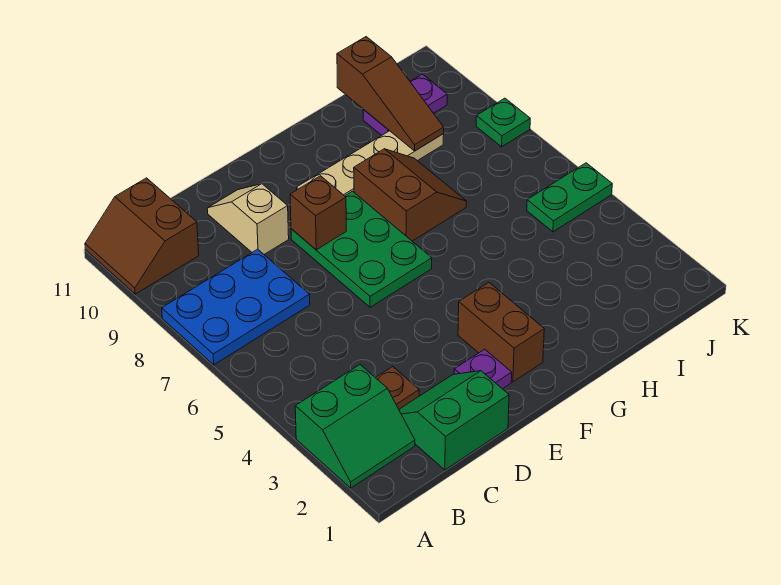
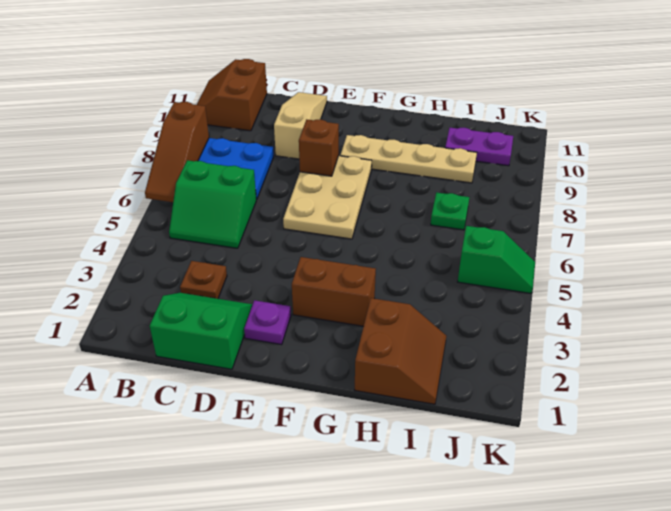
green 2x2 slope [295,365,415,488] -> green 2x2 slope moved to [169,160,256,248]
tan 1x2 slope [207,184,289,254] -> tan 1x3 slope [274,92,327,159]
green 2x3 plate [291,191,432,307] -> tan 2x3 plate [283,156,372,239]
brown 1x2 brick [458,283,544,382] -> brown 1x2 brick turned to [292,257,376,326]
brown 2x2 slope [354,149,467,241] -> brown 2x2 slope moved to [355,298,446,404]
brown 1x3 slope [337,37,444,151] -> brown 1x3 slope moved to [145,102,209,202]
green 1x2 plate [527,163,612,232] -> green 1x2 slope [458,226,535,293]
green 1x1 plate [476,98,530,147] -> green 1x1 plate moved to [431,192,469,230]

